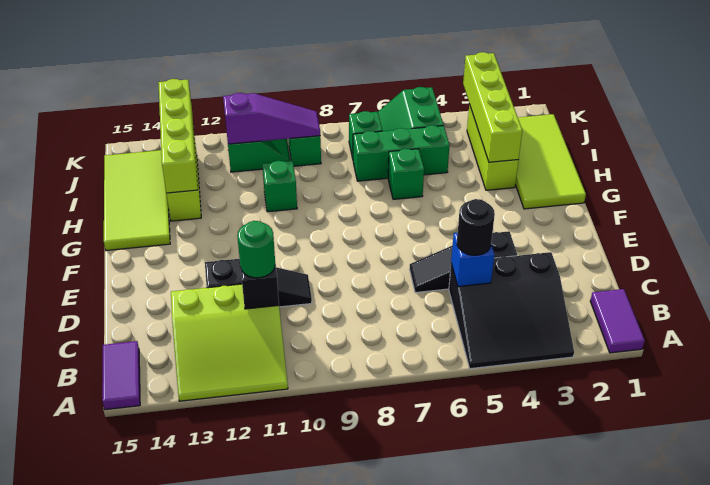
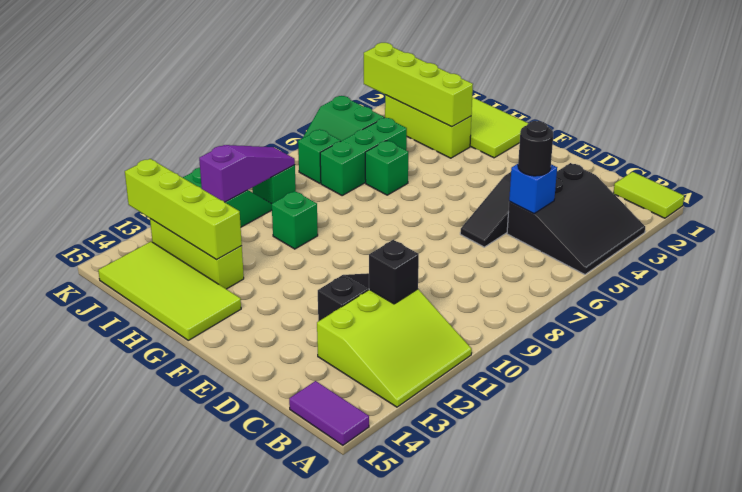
purple 1x2 tile [590,289,645,353] -> lime 1x2 tile [614,172,684,218]
green 1x1 round brick [237,221,275,278] -> none

